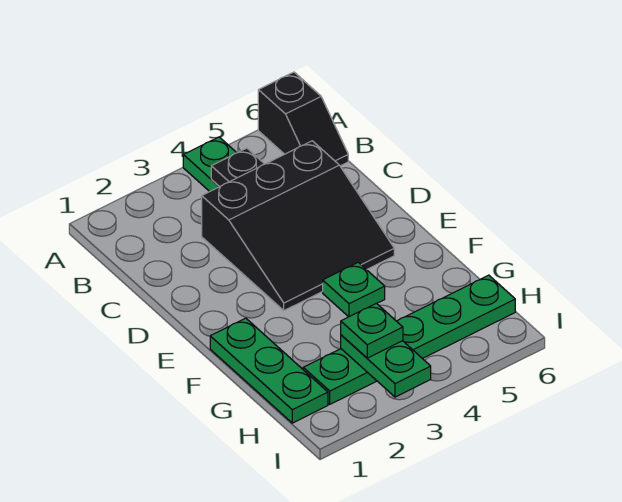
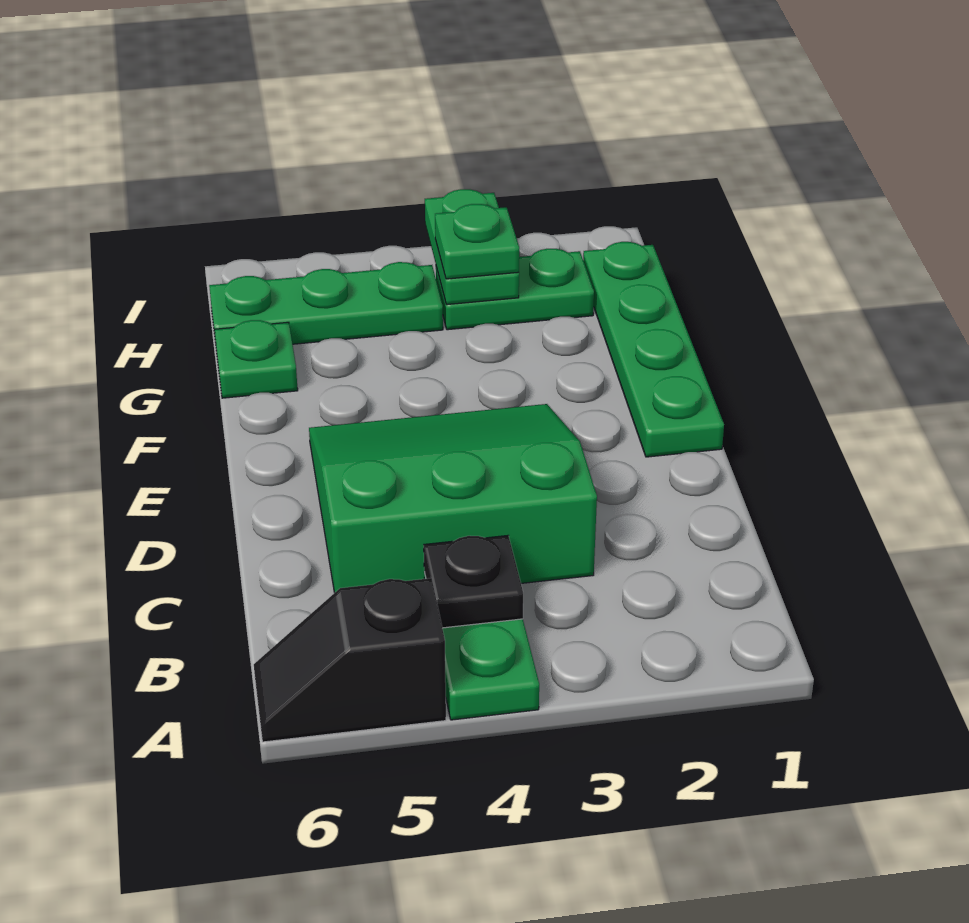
black 1x2 slope [258,72,348,166] -> black 1x2 slope turned to [254,578,446,742]
black 3x3 slope [202,141,394,310] -> green 3x3 slope [309,404,597,593]
green 1x3 plate [210,318,328,423] -> green 1x4 plate [583,242,724,457]
green 1x1 plate [323,262,385,317] -> green 1x1 plate moved to [215,320,298,398]

